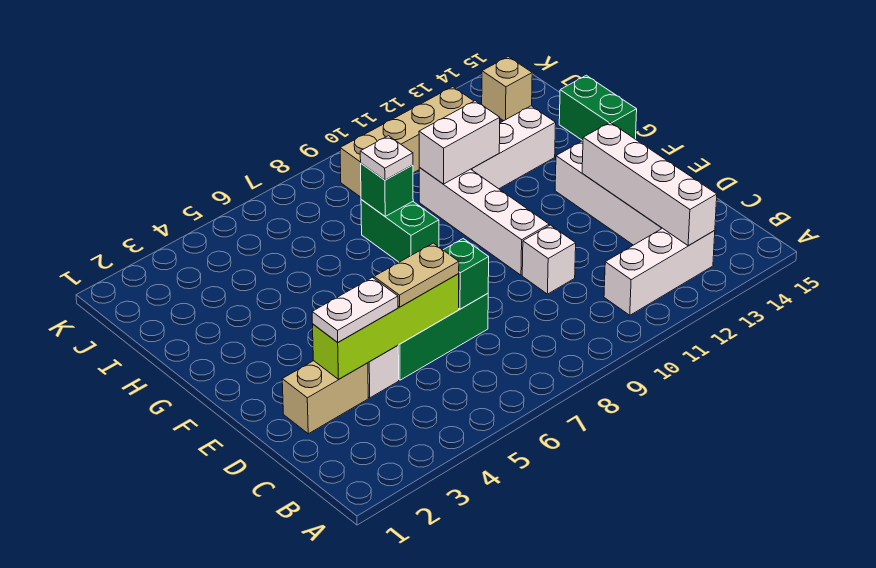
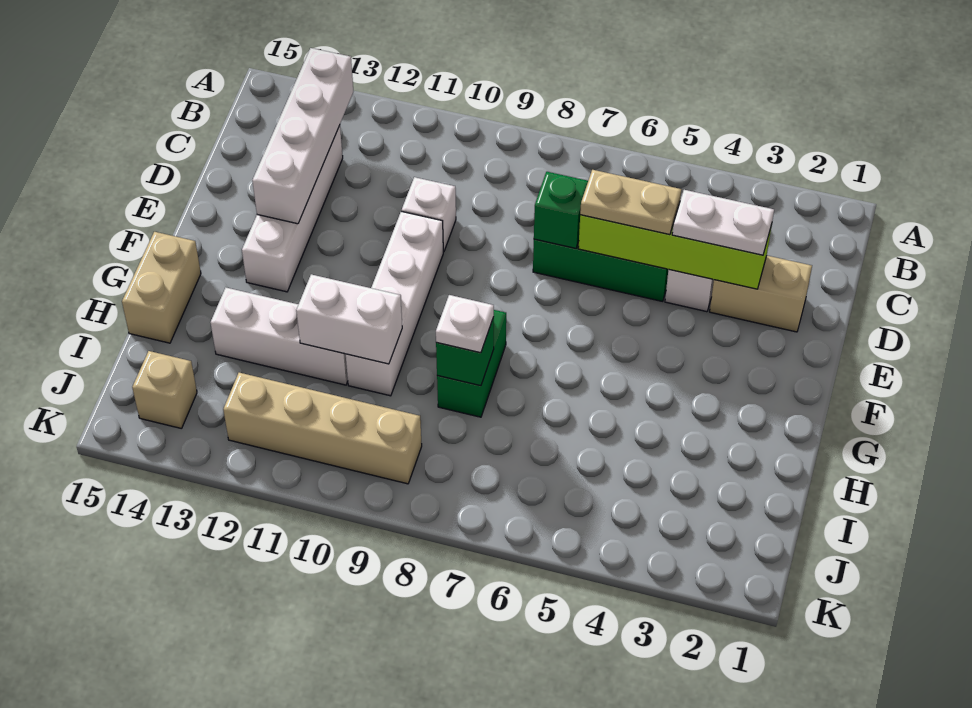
white 1x3 brick [604,228,715,315] -> none
green 1x2 brick [559,75,637,141] -> tan 1x2 brick [122,232,201,343]

